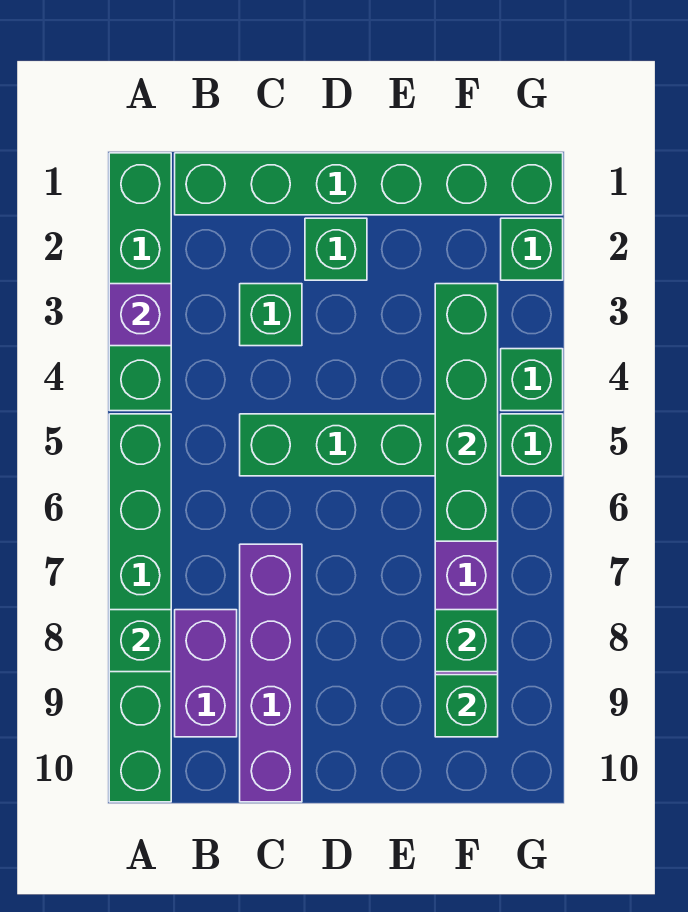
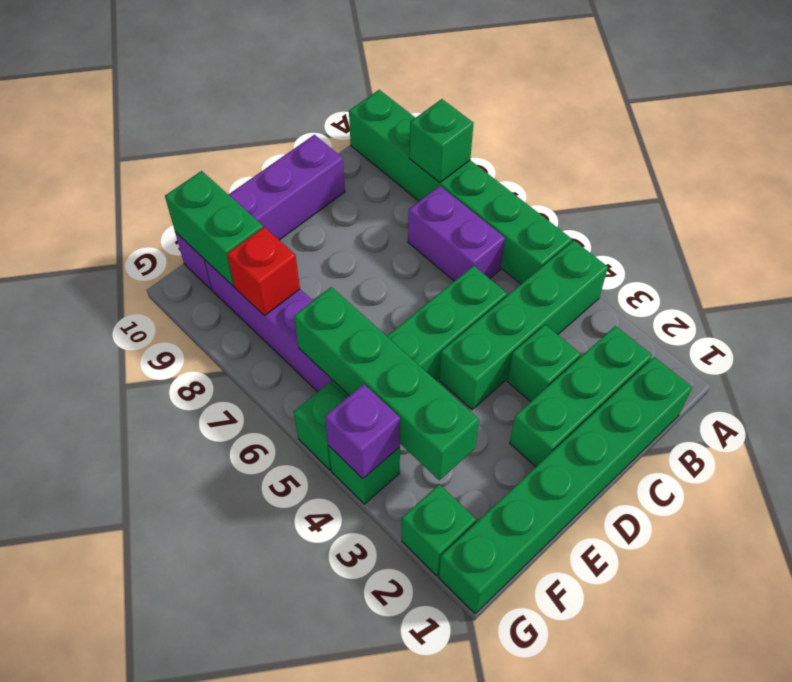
green 1x4 brick [109,153,171,411] -> green 1x4 brick turned to [439,240,608,410]
purple 1x1 brick [109,284,171,346] -> purple 1x1 brick moved to [325,384,400,479]
purple 1x2 brick [175,610,237,737] -> purple 1x2 brick moved to [408,186,505,281]
purple 1x4 brick [240,544,302,802] -> purple 1x4 brick turned to [175,135,345,290]
green 1x1 brick [305,218,367,280] -> green 1x3 brick [510,326,652,467]
green 1x1 brick [435,610,498,672] -> red 1x1 brick [227,227,300,316]
green 1x1 brick [435,675,498,737] -> green 1x2 brick [165,171,263,286]

